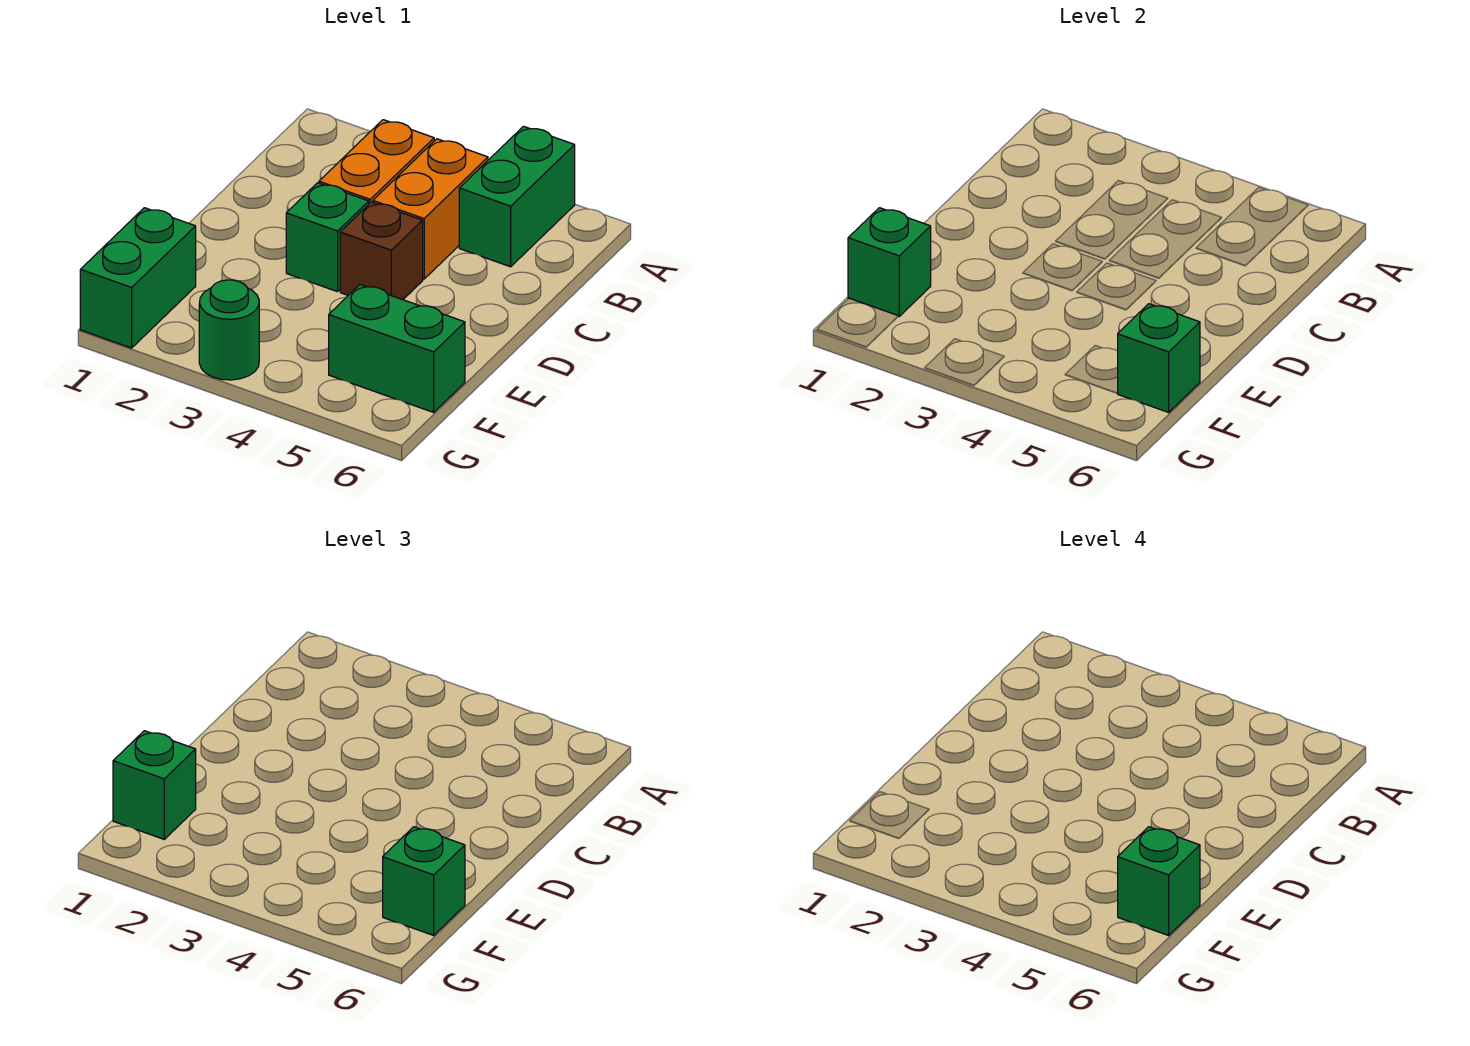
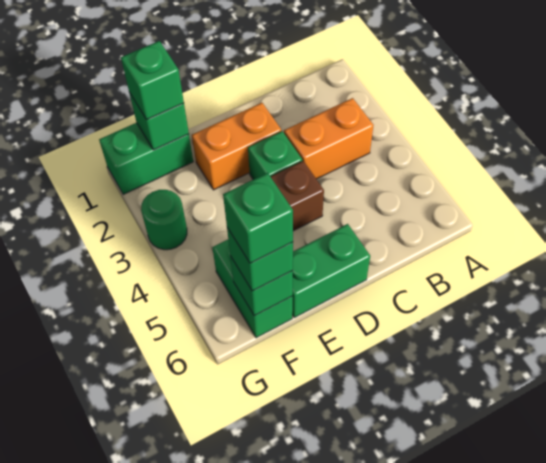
green 1x2 brick [459,126,575,267] -> green 1x2 brick moved to [292,224,370,318]
orange 1x2 brick [373,139,488,279] -> orange 1x2 brick moved to [192,103,281,190]

